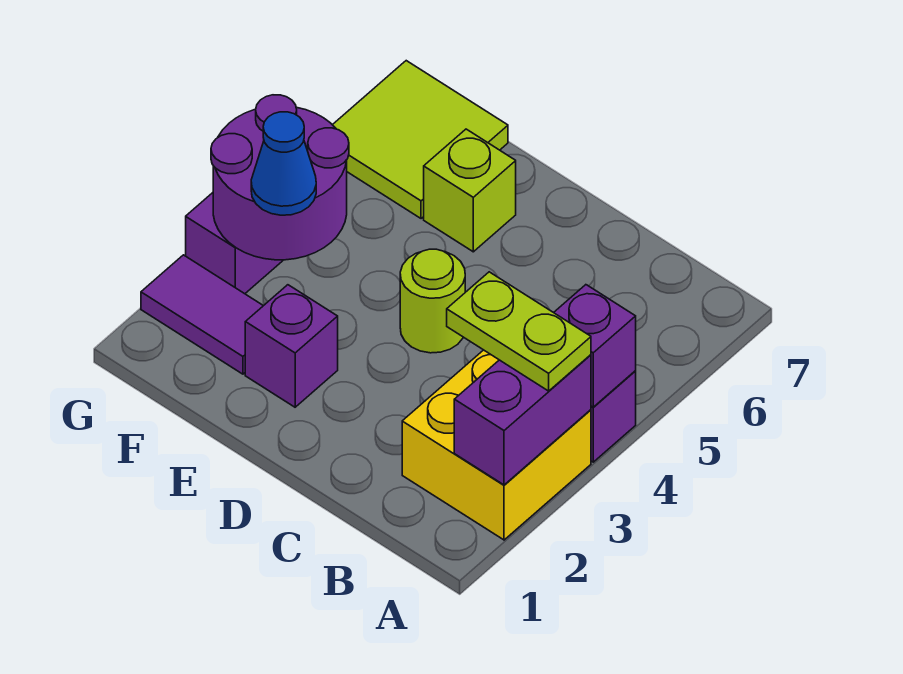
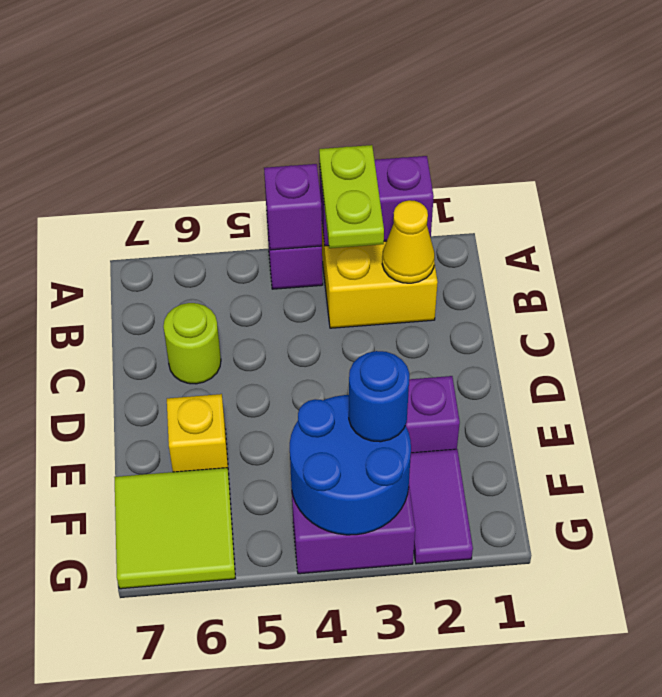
none -> yellow 1x1 cone [382,200,435,283]
lime 1x1 round brick [400,249,465,353] -> lime 1x1 round brick moved to [163,303,221,384]
lime 1x1 brick [424,129,516,252] -> yellow 1x1 brick [167,394,228,472]
purple 2x2 round brick [211,95,349,260] -> blue 2x2 round brick [290,395,411,535]
blue 1x1 cone [251,112,316,215] -> blue 1x1 round brick [349,351,409,442]

